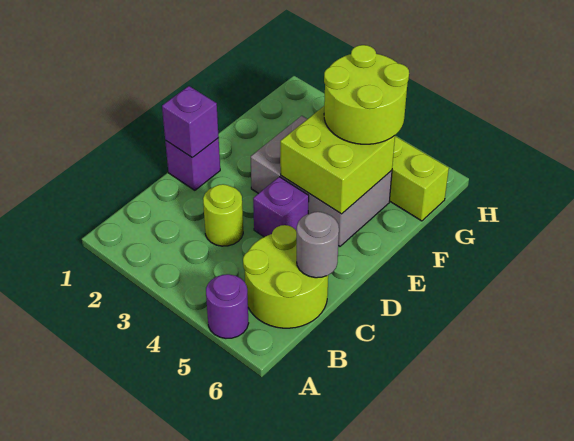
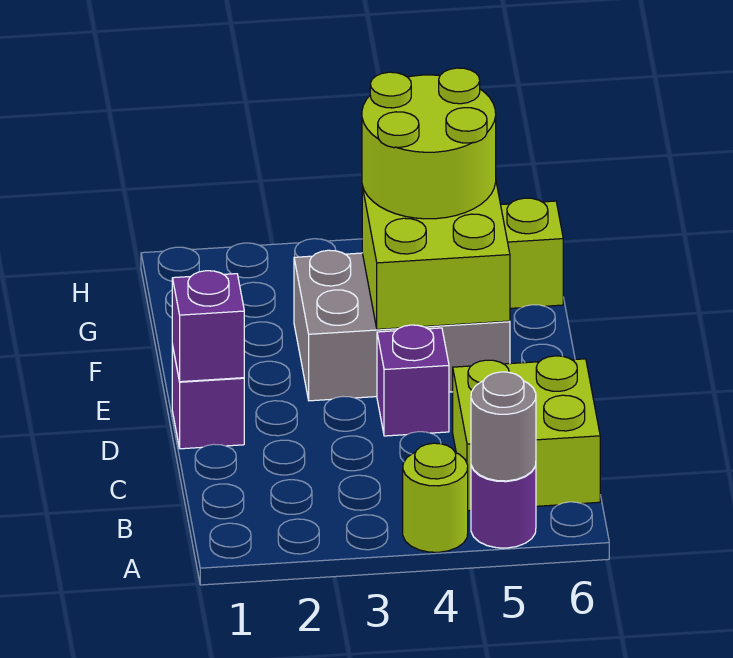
lime 2x2 round brick [243,225,328,328] -> lime 2x2 brick [453,356,600,511]
lime 1x1 round brick [203,184,243,246] -> lime 1x1 round brick moved to [403,443,468,552]
grey 1x1 round brick [297,212,339,278] -> grey 1x1 round brick moved to [471,372,536,481]

